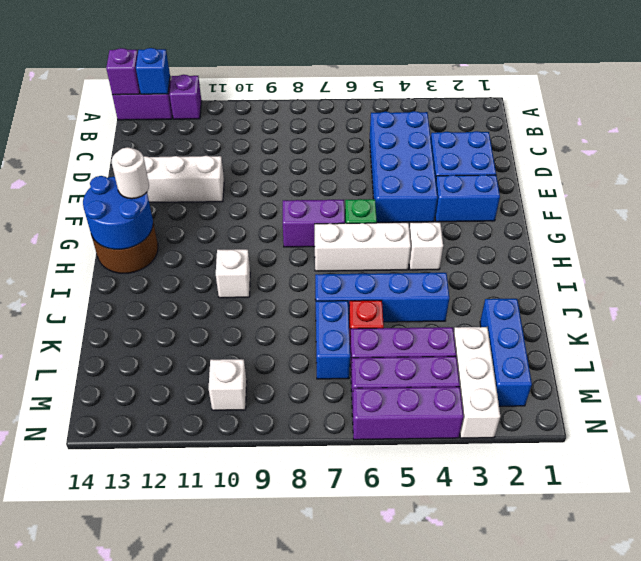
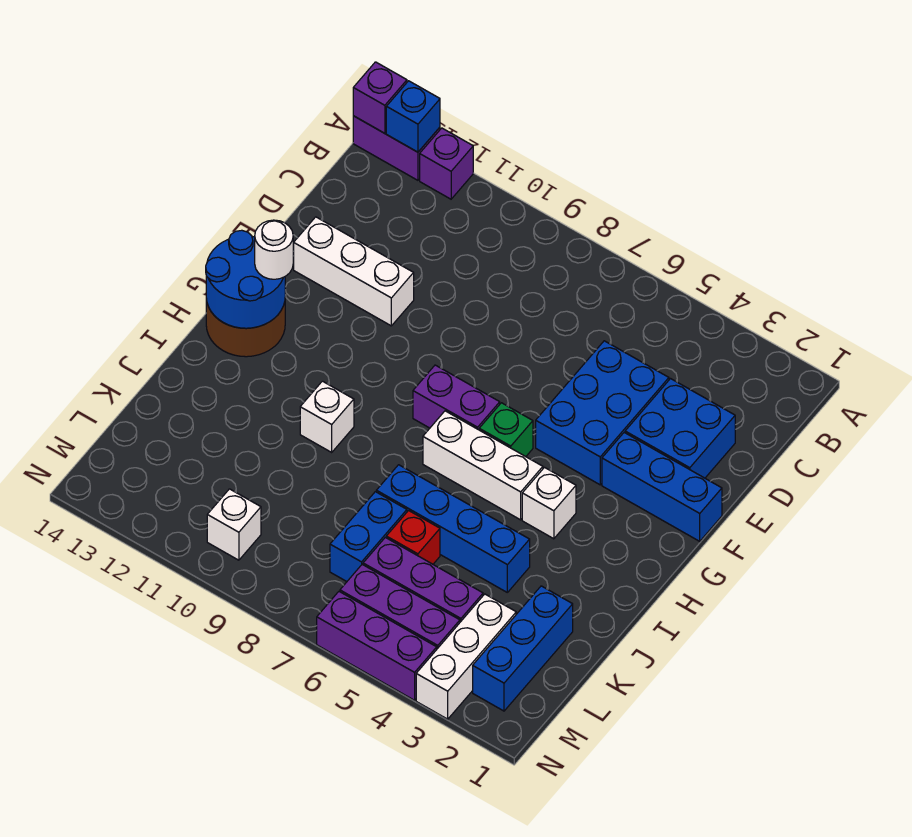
blue 2x4 brick [370,111,438,222] -> blue 2x3 brick [536,341,669,485]
blue 1x2 brick [435,175,500,222] -> blue 1x3 brick [602,433,722,541]

